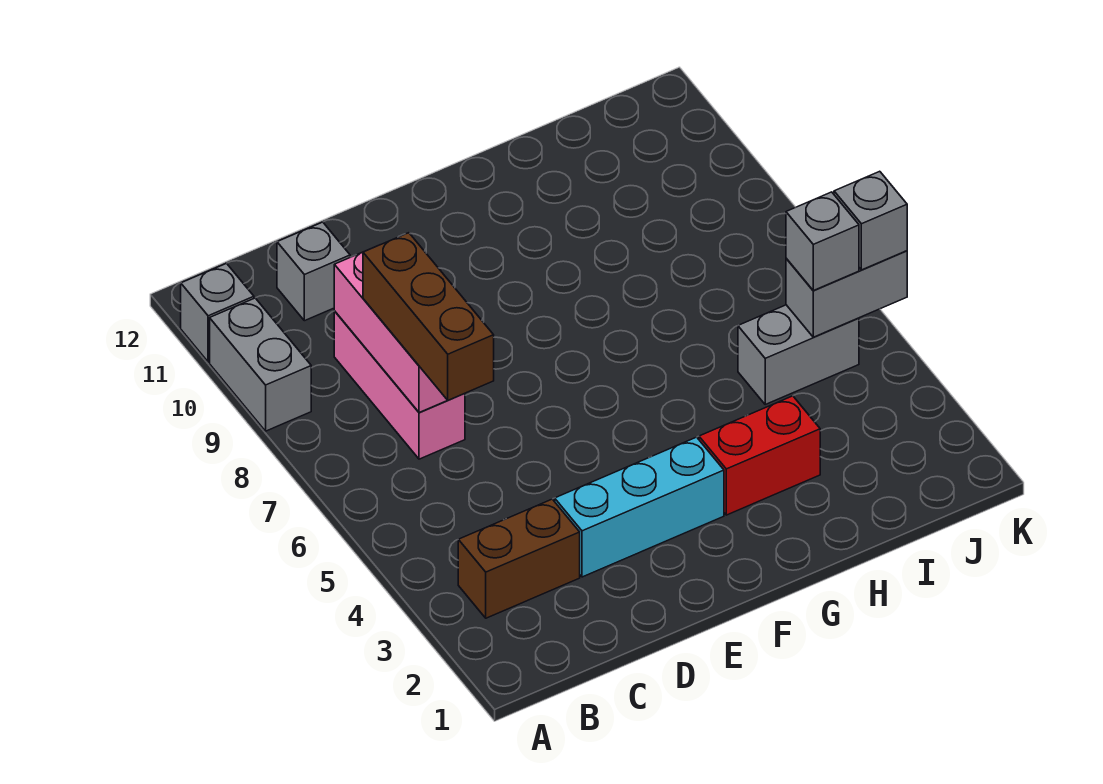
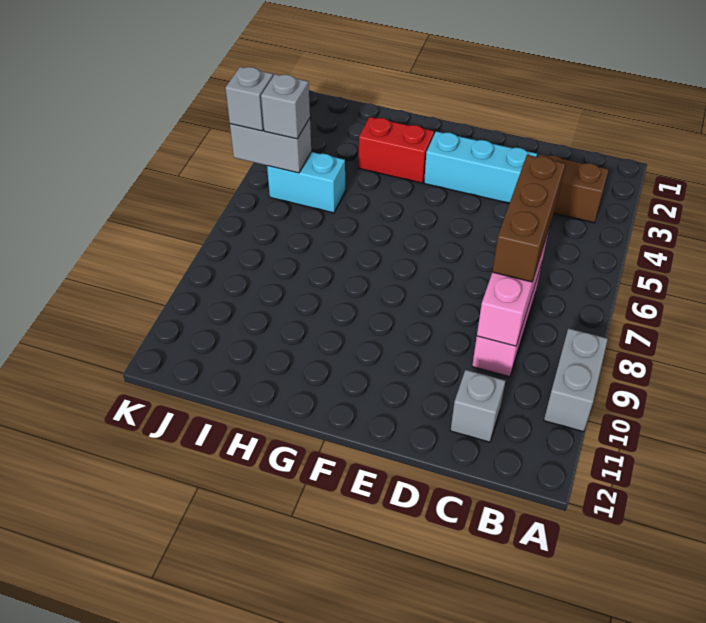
grey 1x1 brick [181,263,254,362] -> none
grey 1x2 brick [738,305,859,404] -> cyan 1x2 brick [267,152,345,213]

